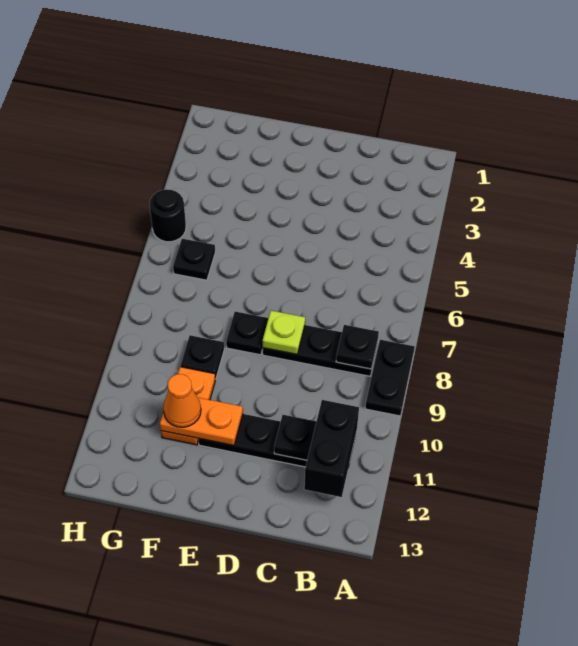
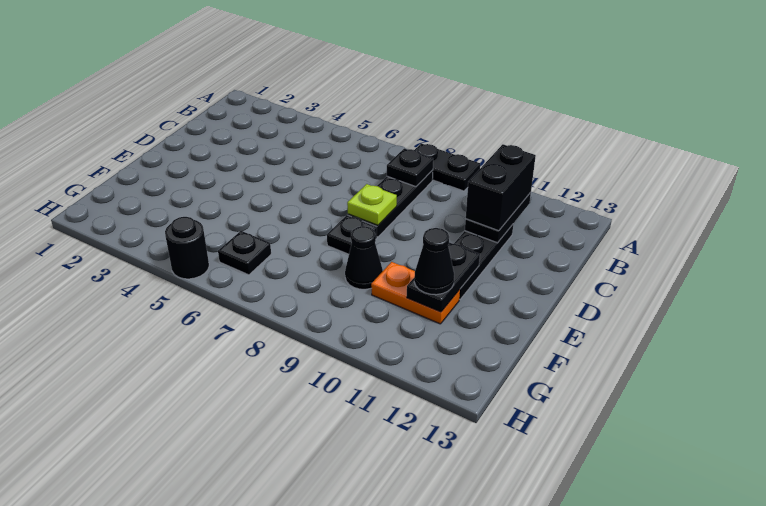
black 1x2 brick [304,400,359,497] -> black 1x2 brick turned to [466,144,536,231]
orange 1x2 plate [160,398,243,445] -> black 1x2 plate [407,242,480,312]
black 1x1 plate [181,335,224,379] -> black 1x1 cone [345,226,383,289]
orange 1x1 cone [163,374,201,427] -> black 1x1 cone [414,228,454,295]

